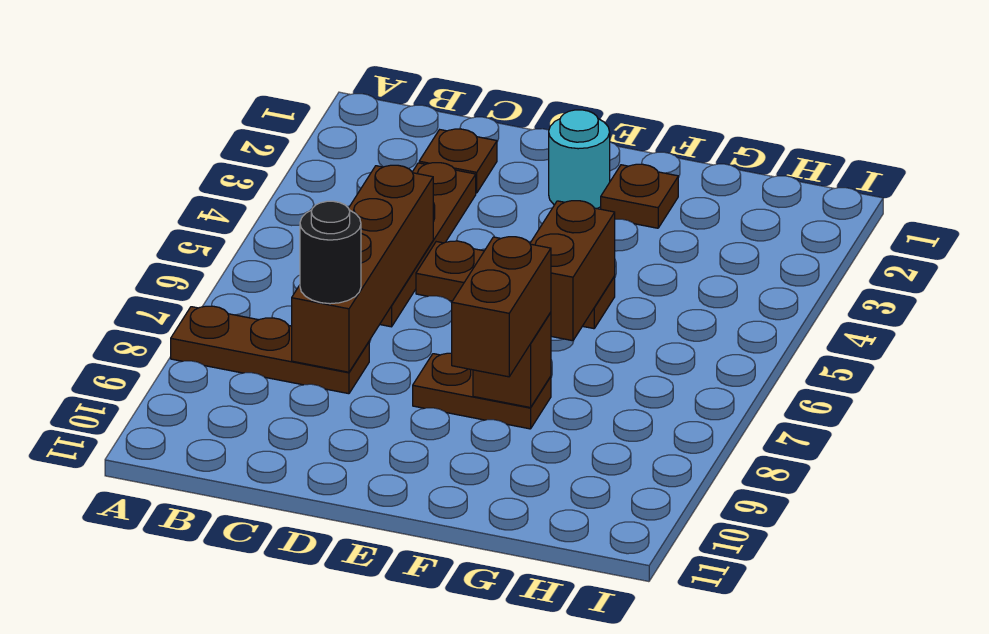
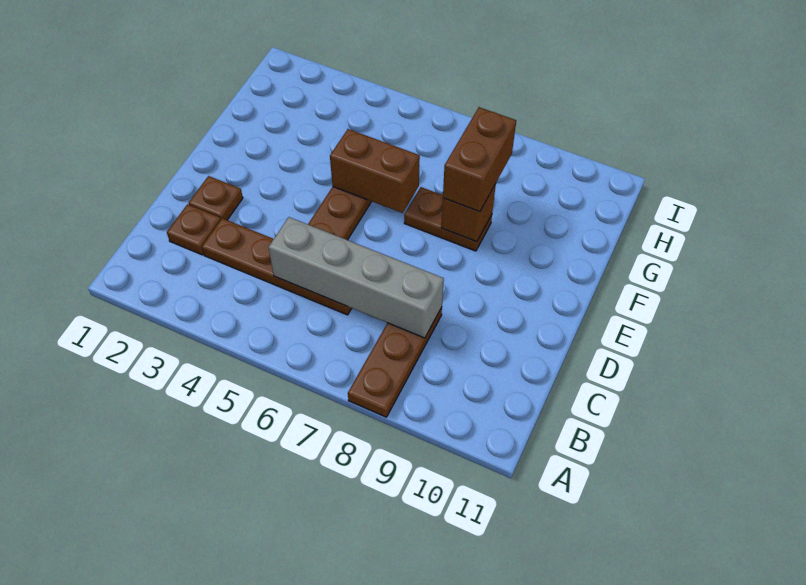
brown 1x4 brick [292,165,433,372] -> grey 1x4 brick [268,217,444,338]
black 1x1 round brick [300,201,361,304] -> none
cyan 1x1 round brick [549,110,610,209] -> none
brown 1x2 plate [413,353,551,429] -> brown 1x2 plate turned to [404,187,492,251]
brown 1x1 plate [601,164,678,228] -> brown 1x1 plate moved to [189,176,243,220]
brown 1x2 brick [452,237,551,377] -> brown 1x2 brick turned to [443,107,516,212]

